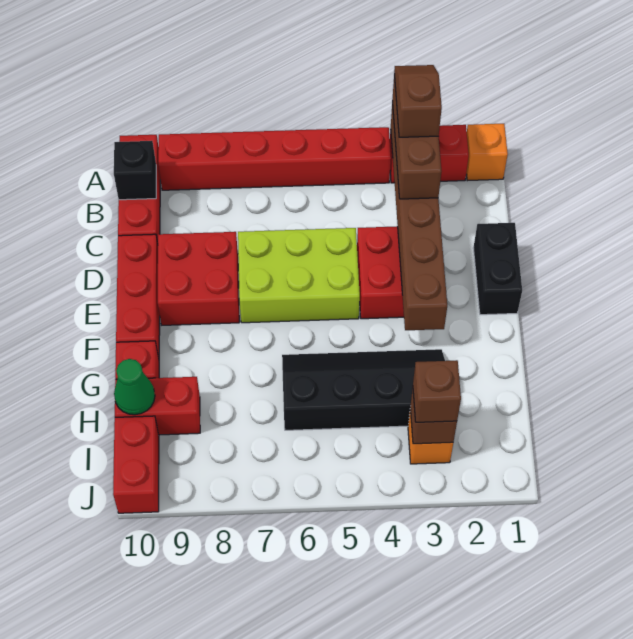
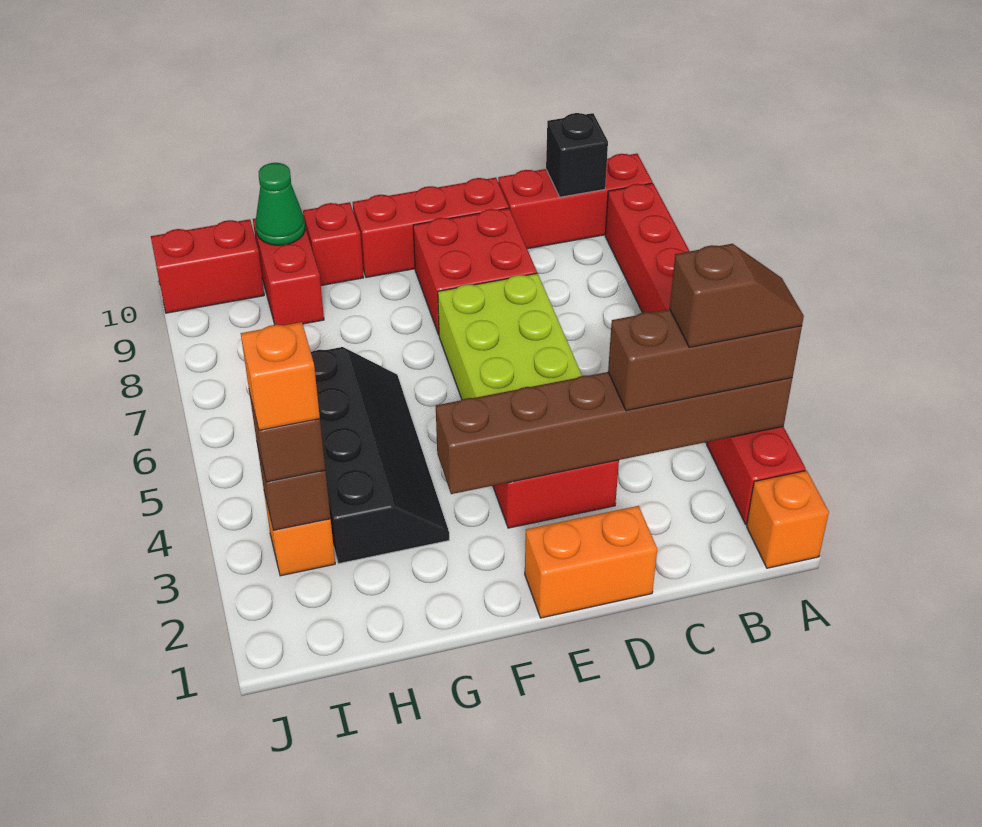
black 1x2 brick [473,223,522,315] -> orange 1x2 brick [525,506,657,618]
none -> orange 1x1 brick [241,322,320,430]

